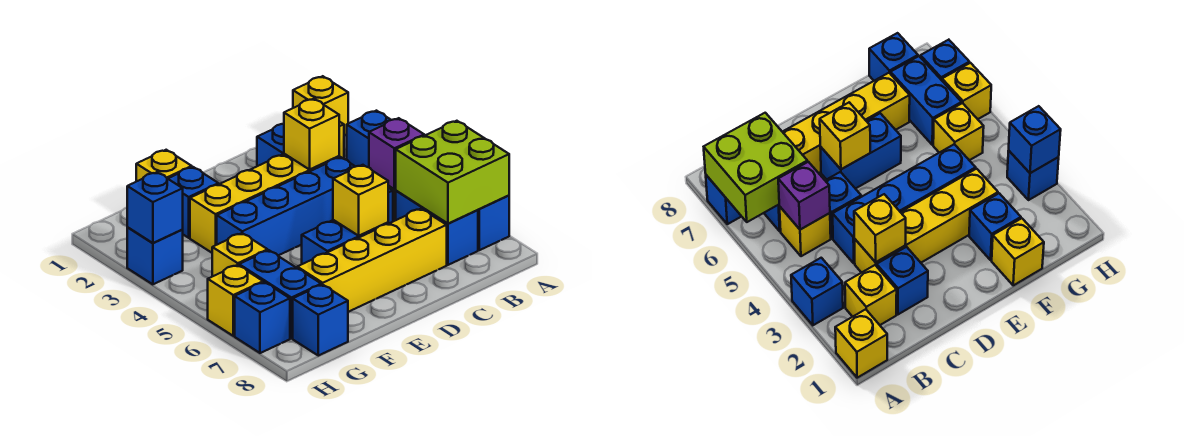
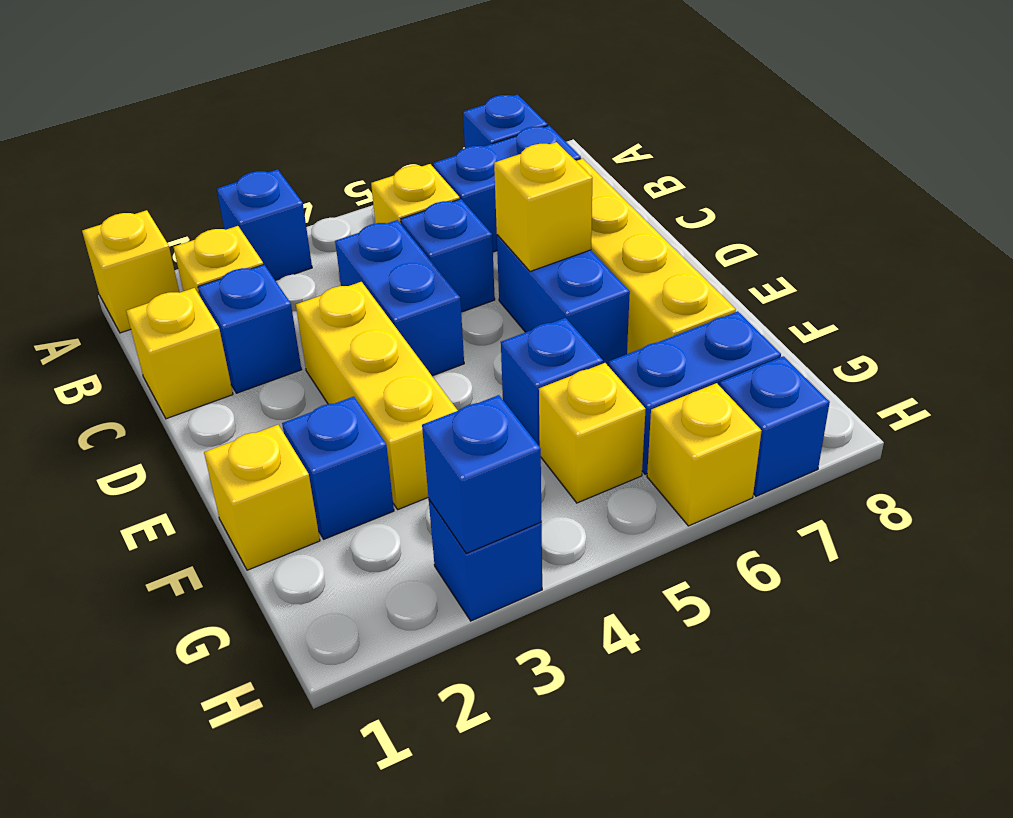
lime 2x2 brick [396,121,509,224] -> none
purple 1x1 brick [369,118,424,189] -> none
yellow 1x4 brick [190,154,339,253] -> yellow 1x3 brick [296,282,458,510]
yellow 1x1 brick [284,99,339,170] -> yellow 1x1 brick moved to [126,288,233,419]
blue 1x4 brick [217,157,355,255] -> blue 1x2 brick [335,220,464,376]
blue 1x1 brick [293,284,348,356] -> blue 1x1 brick moved to [501,318,603,447]

